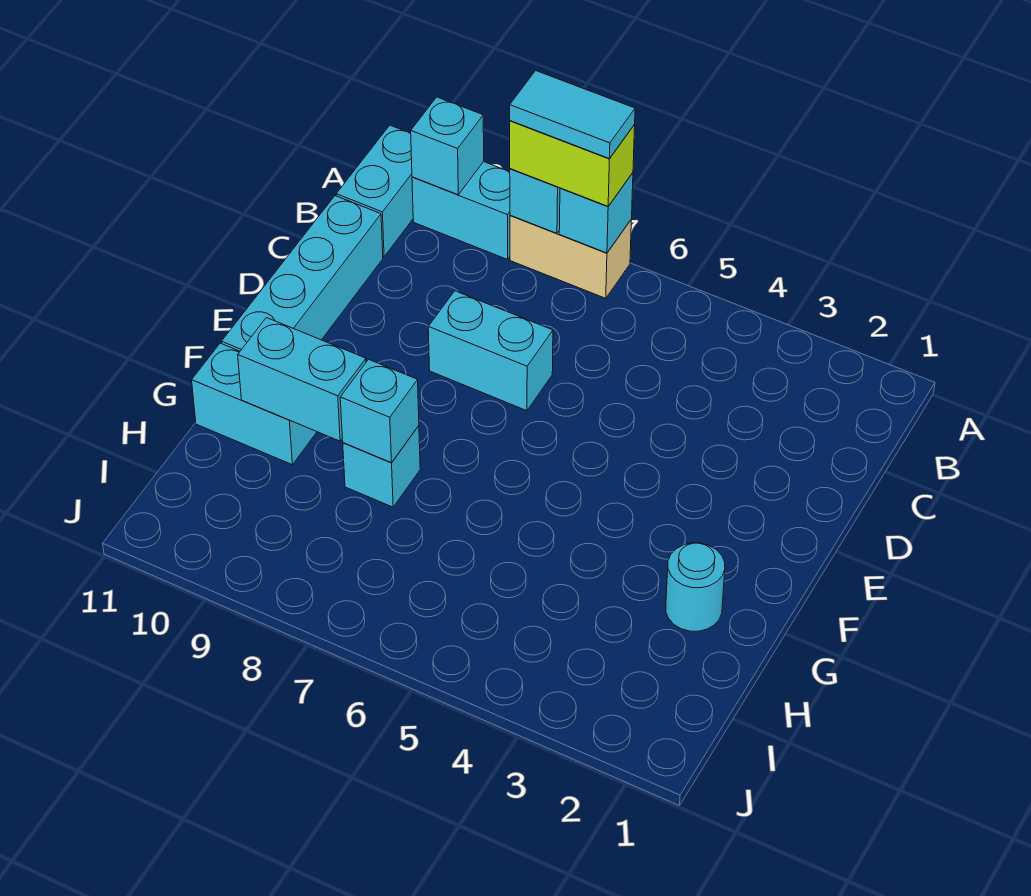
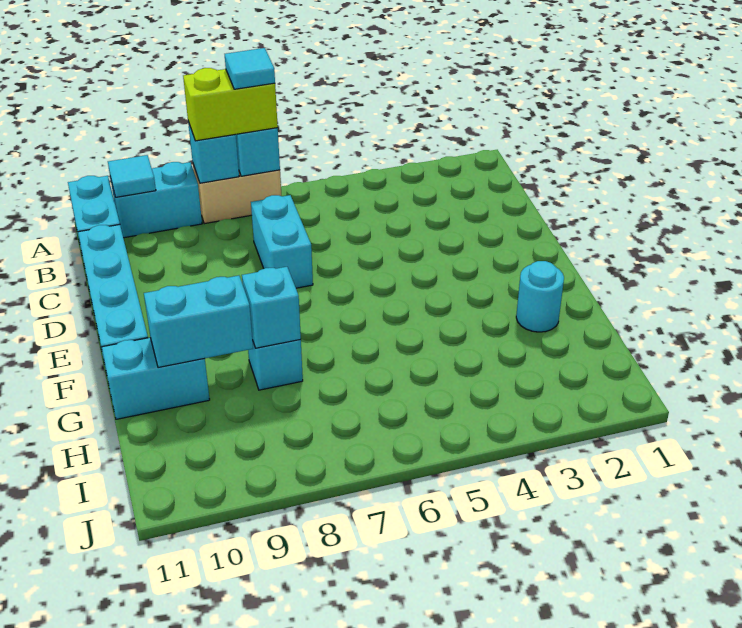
cyan 1x2 tile [510,71,635,159] -> cyan 1x1 tile [225,48,275,89]
cyan 1x1 brick [410,97,484,195] -> cyan 1x1 tile [108,155,156,197]
cyan 1x2 brick [428,291,553,411] -> cyan 1x2 brick turned to [251,195,313,288]

